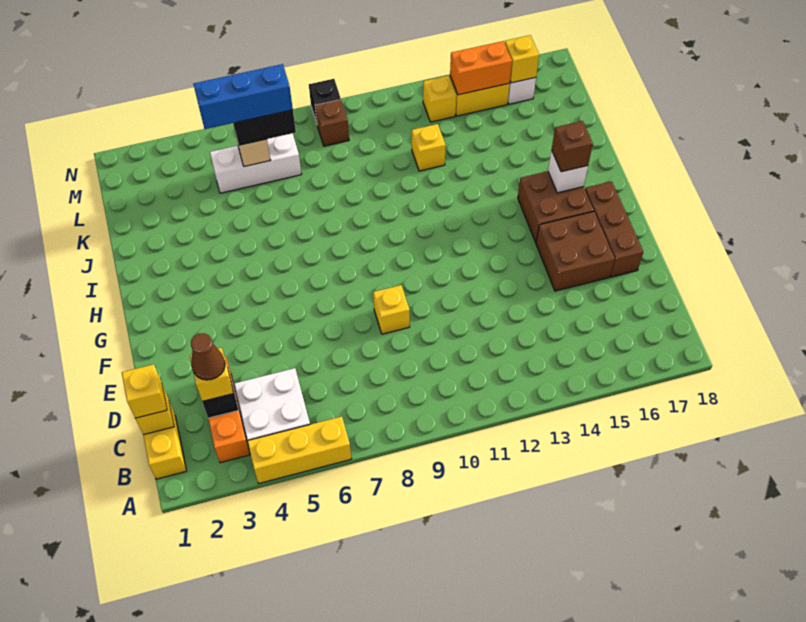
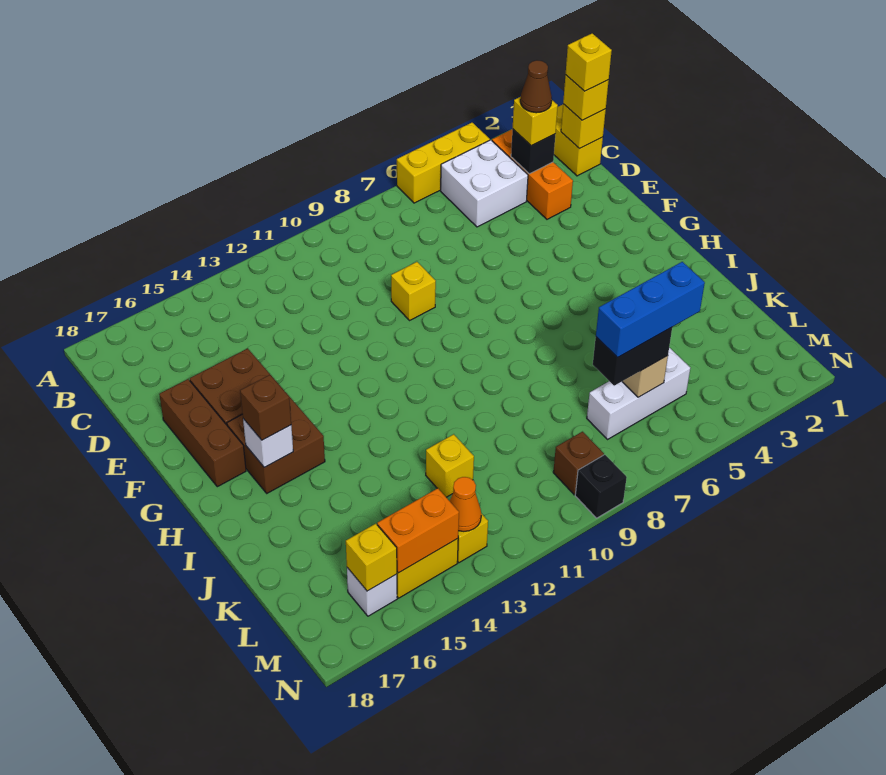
none -> yellow 1x1 brick [566,33,612,91]
none -> orange 1x1 cone [450,477,481,531]

